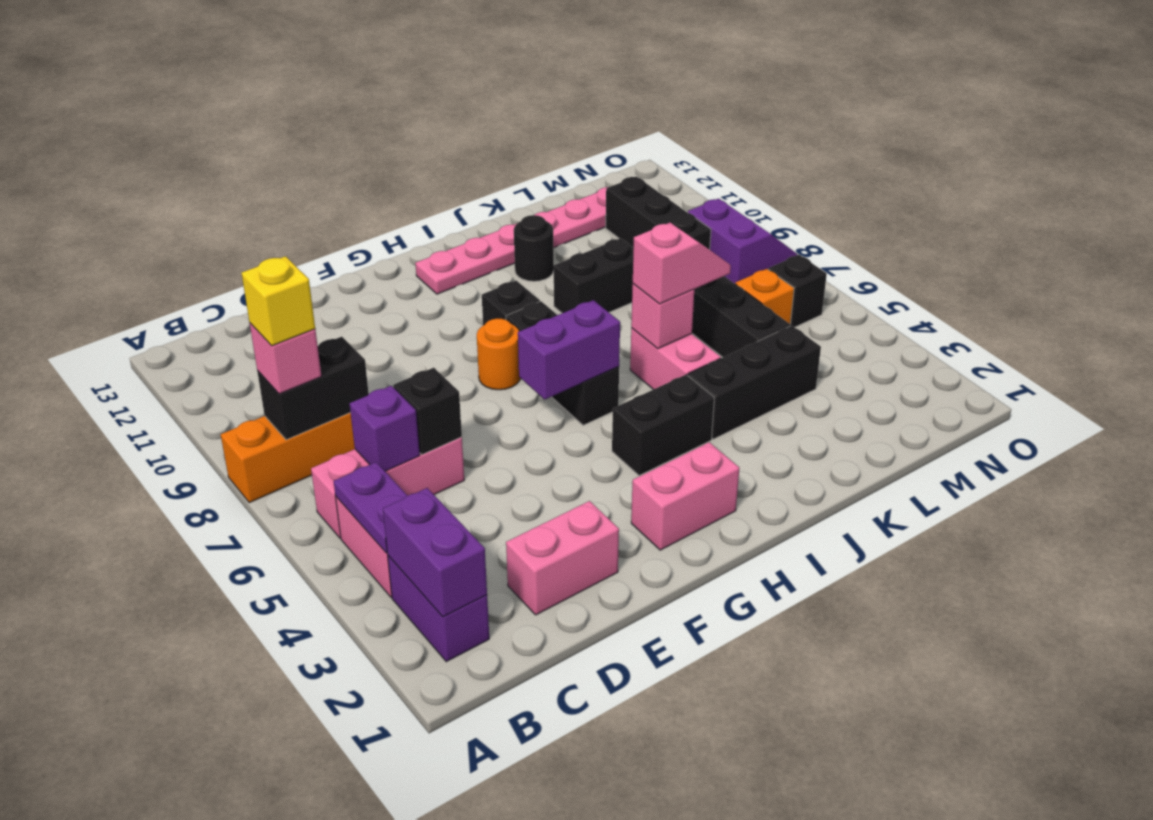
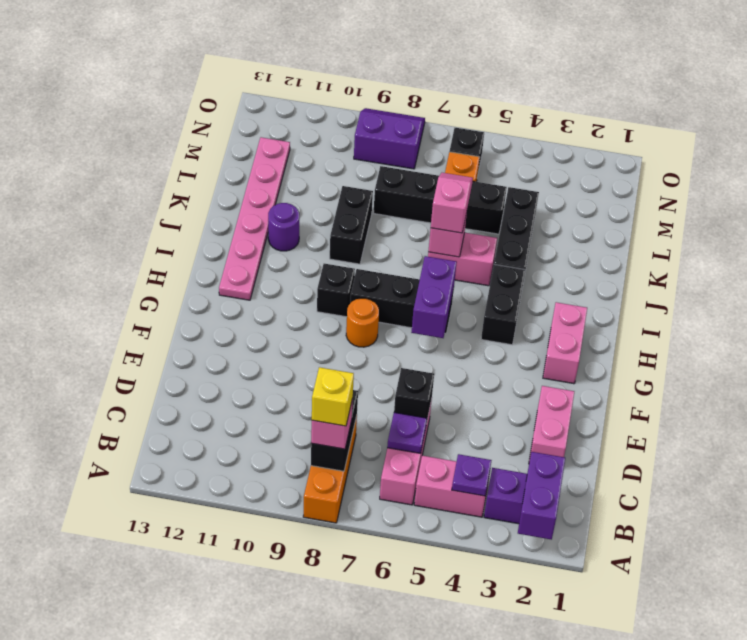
purple 1x2 brick [383,488,487,617] -> purple 1x2 brick turned to [518,452,565,540]
purple 1x2 plate [334,462,408,553] -> purple 1x1 plate [452,454,492,496]
purple 1x1 brick [350,386,420,471] -> purple 1x1 plate [387,413,427,454]
black 1x1 round brick [514,215,554,281] -> purple 1x1 round brick [268,203,299,251]
black 1x3 brick [606,177,711,250] -> none

